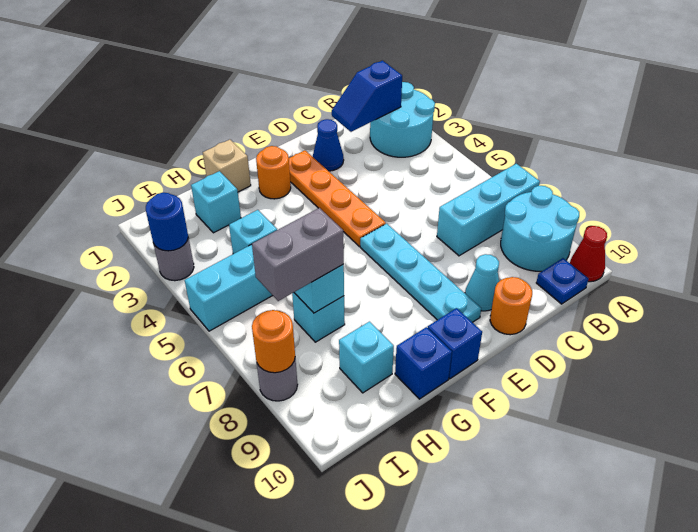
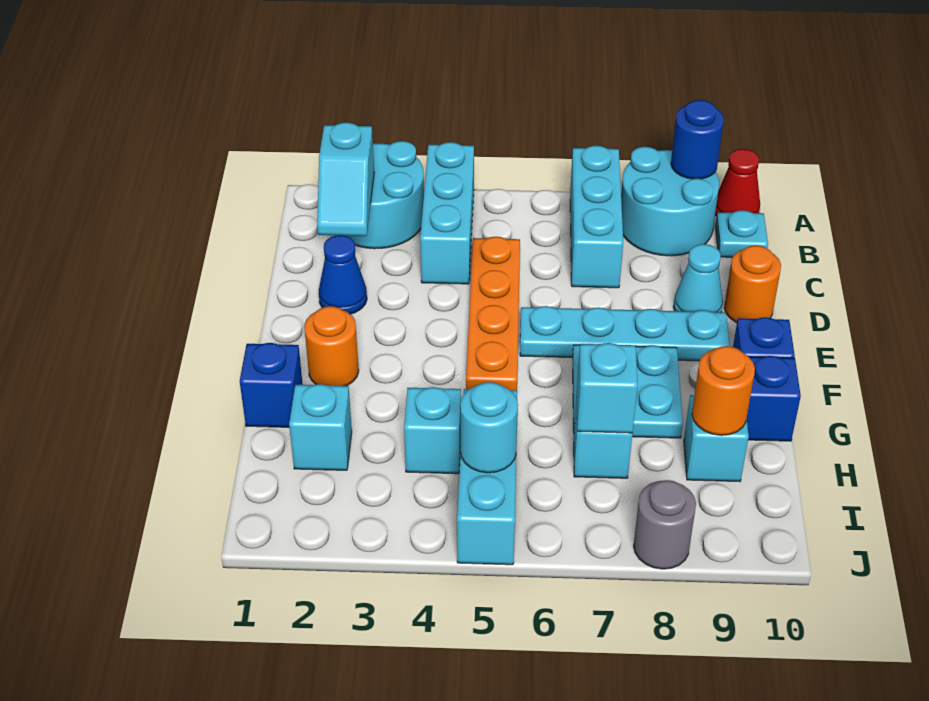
none -> cyan 1x3 brick [420,142,474,284]
blue 1x2 slope [332,61,402,132] -> cyan 1x2 slope [317,122,374,236]
blue 1x1 plate [536,258,589,304] -> cyan 1x1 plate [715,210,768,257]
orange 1x4 plate [289,150,386,246] -> orange 1x4 plate turned to [466,236,520,390]
none -> cyan 2x2 plate [573,345,683,438]
tan 1x1 brick [203,140,251,192] -> blue 1x1 brick [240,343,303,427]
grey 1x2 brick [252,208,344,301] -> none
none -> cyan 1x1 round brick [460,382,518,473]
grey 1x1 round brick [153,237,194,281] -> none
blue 1x1 round brick [146,193,188,251] -> blue 1x1 round brick moved to [671,100,724,179]
orange 1x1 round brick [252,310,295,373] -> orange 1x1 round brick moved to [692,346,755,435]

